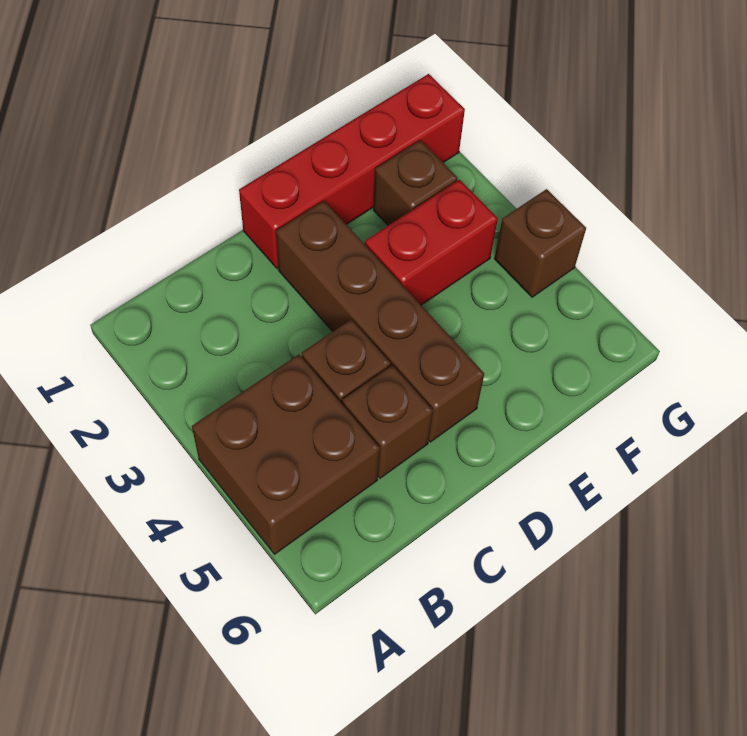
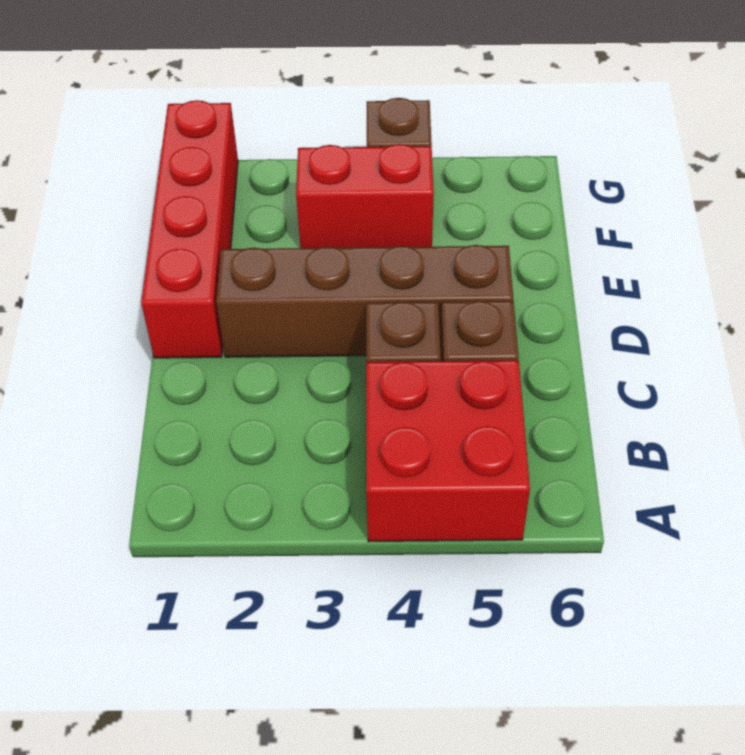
brown 2x2 brick [192,355,380,554] -> red 2x2 brick [366,360,530,542]
red 1x2 brick [365,180,498,305] -> red 1x2 brick turned to [296,144,434,248]
brown 1x1 brick [373,140,458,225] -> none

